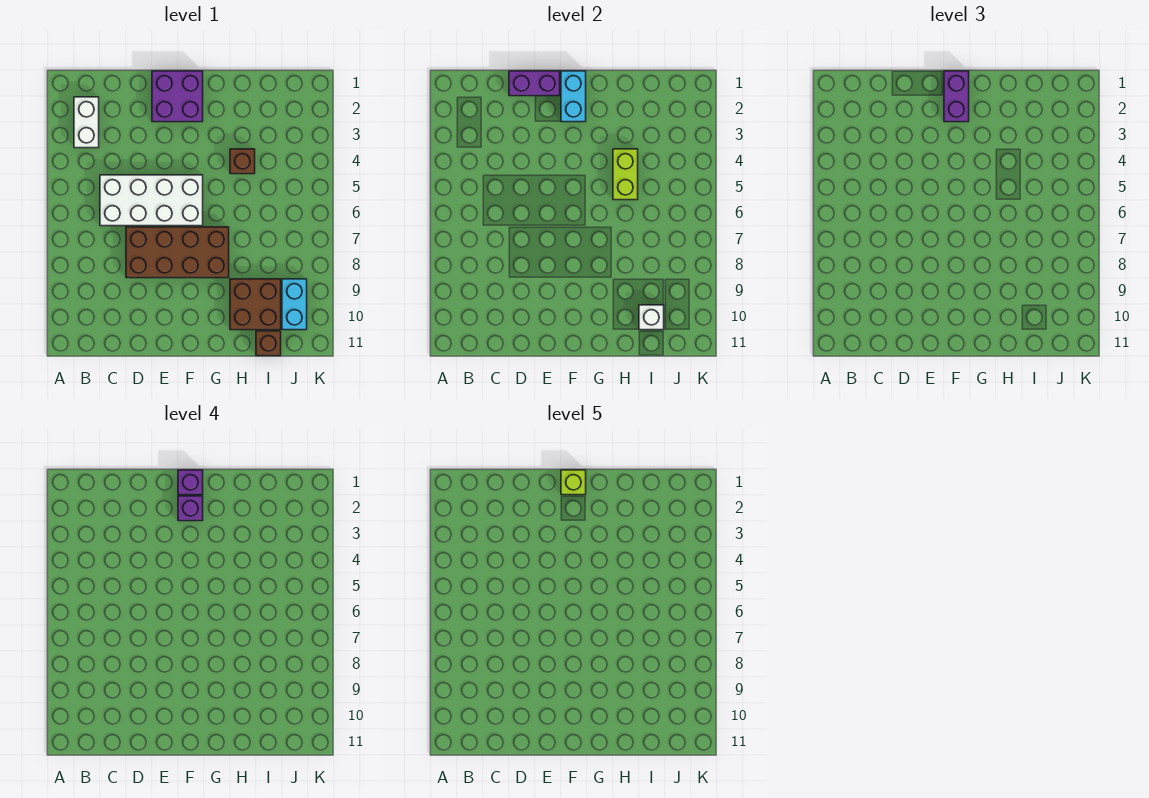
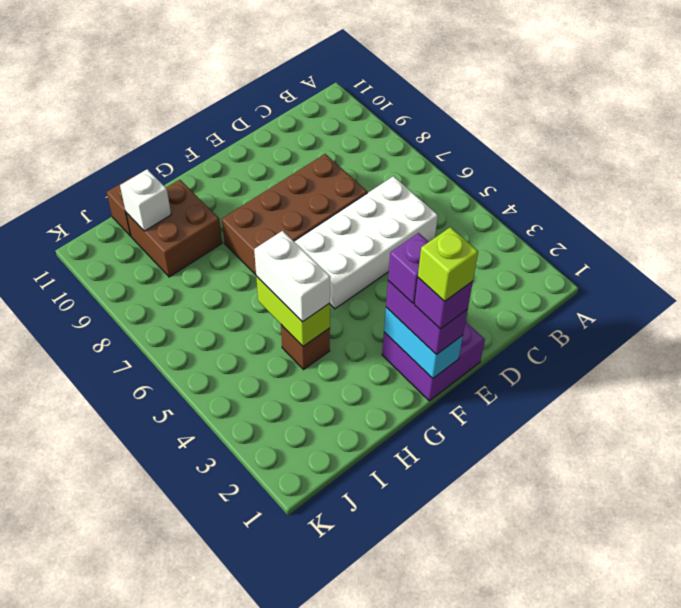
white 1x2 brick [74,97,99,148] -> white 1x2 brick moved to [254,231,330,322]
purple 1x2 brick [509,71,560,96] -> none
cyan 1x2 brick [282,279,307,330] -> none

